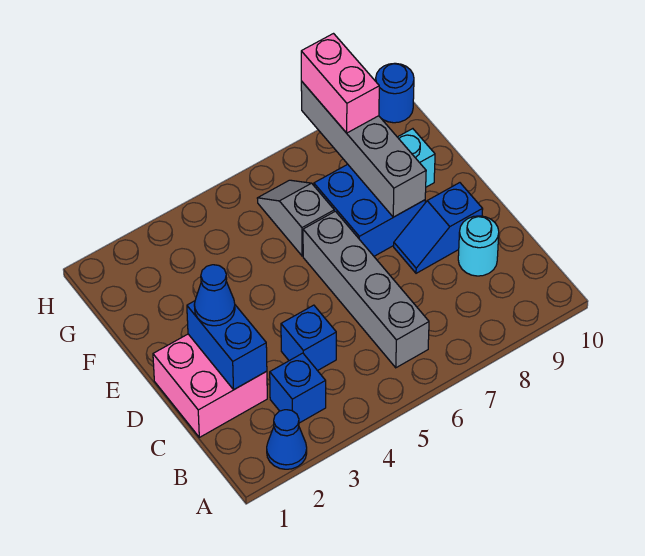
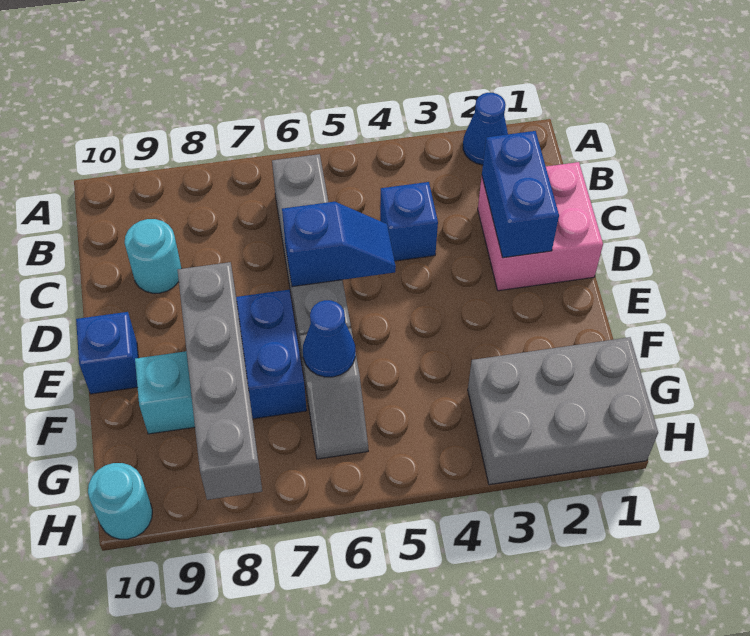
blue 1x1 brick [270,353,326,423] -> blue 1x1 brick moved to [76,312,138,394]
blue 1x1 cone [194,265,235,326] -> blue 1x1 cone moved to [303,300,355,377]
blue 1x2 slope [394,183,483,273] -> blue 1x2 slope moved to [282,202,396,287]
none -> grey 2x3 brick [468,337,658,485]
pink 1x2 brick [301,34,379,133] -> none
blue 1x1 round brick [376,63,414,123] -> cyan 1x1 round brick [88,463,152,539]

